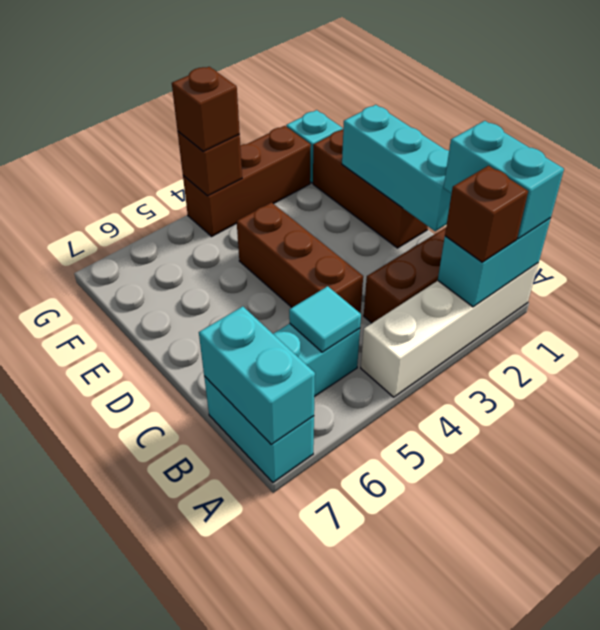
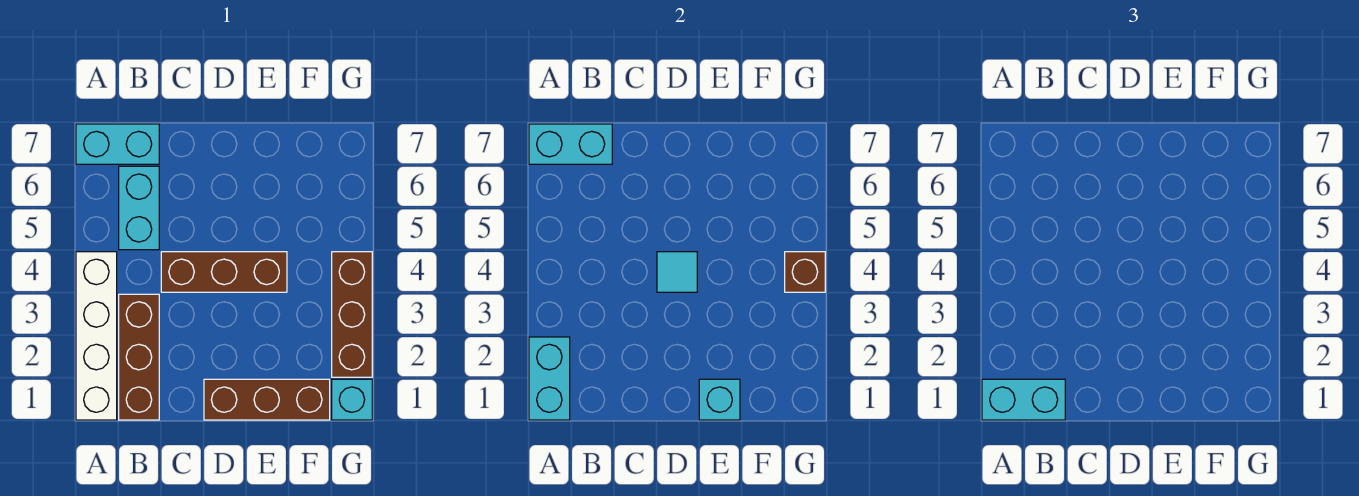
brown 1x1 brick [445,166,528,262] -> none
cyan 1x1 tile [289,286,361,352] -> cyan 1x1 tile moved to [657,252,697,292]
cyan 1x3 brick [342,105,452,231] -> cyan 1x1 brick [699,379,740,420]
brown 1x1 brick [172,67,240,151] -> none

